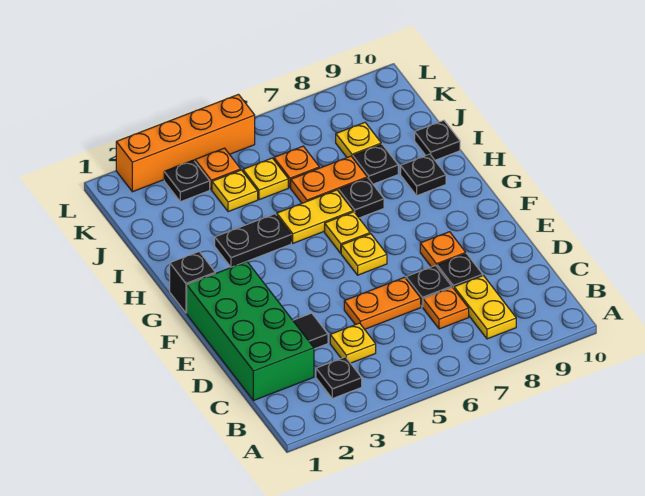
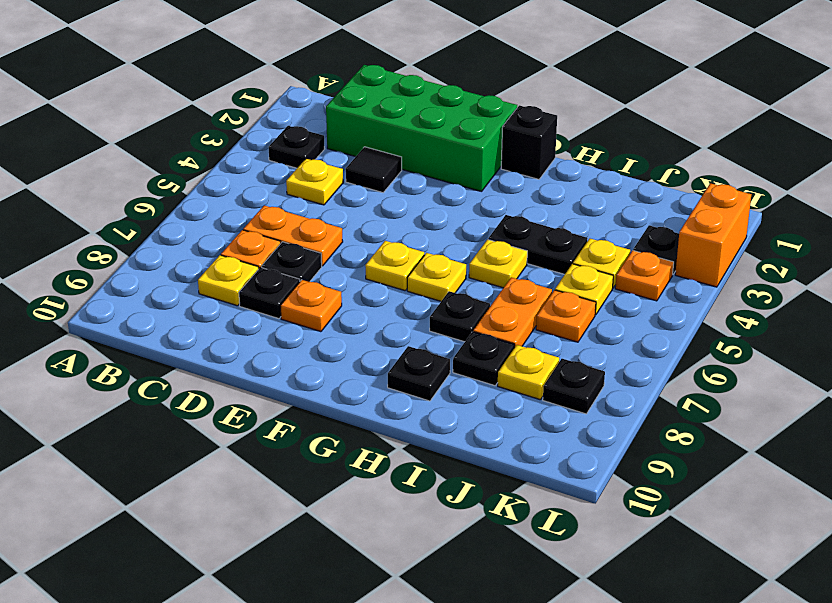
yellow 1x2 plate [454,275,516,339] -> yellow 1x1 plate [198,255,259,306]
orange 1x2 plate [344,278,421,329] -> orange 1x2 plate turned to [243,206,343,266]
black 1x2 plate [215,214,291,267] -> black 1x2 plate turned to [488,215,588,274]
yellow 1x2 plate [277,190,353,243] -> yellow 1x1 plate [469,240,527,288]
black 1x1 plate [415,120,460,160] -> black 1x1 plate moved to [543,359,605,414]
orange 1x4 brick [116,94,255,192] -> orange 1x2 brick [675,183,751,287]

